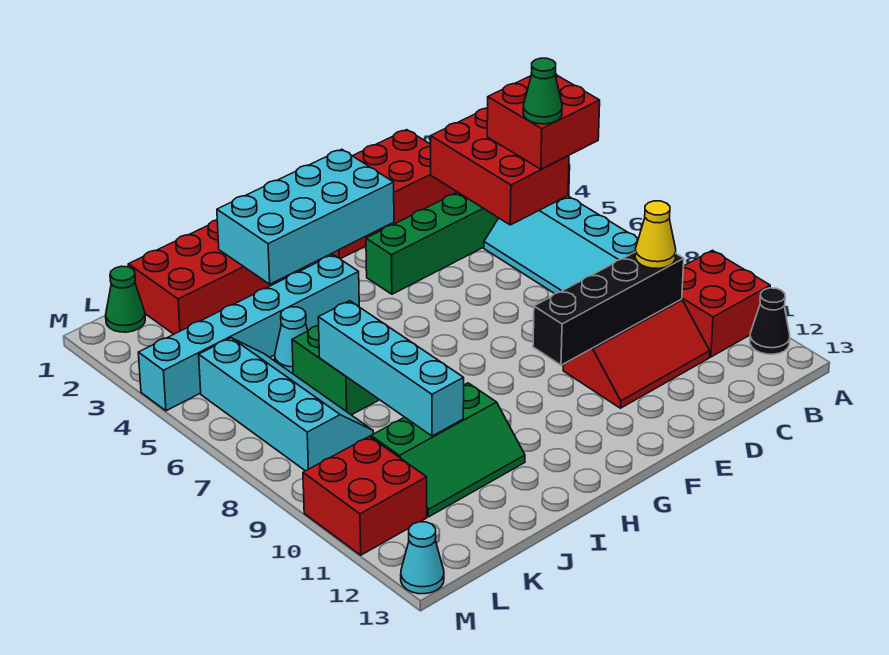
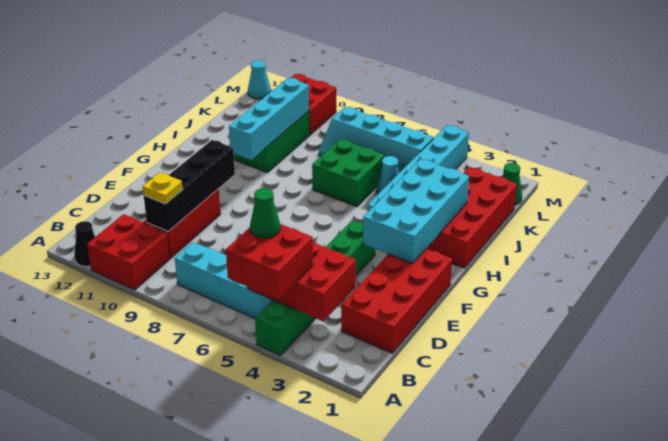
yellow 1x1 cone [635,201,676,269] -> yellow 1x1 plate [143,172,183,204]
cyan 1x4 brick [318,301,464,436] -> cyan 1x4 brick turned to [229,78,309,160]

